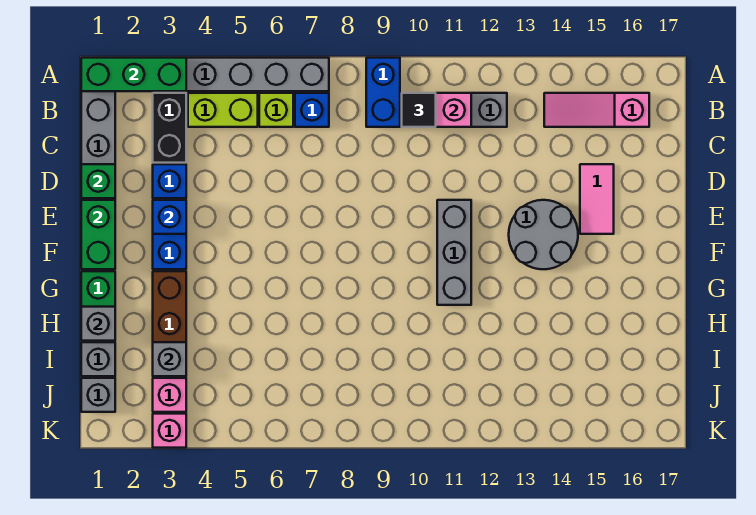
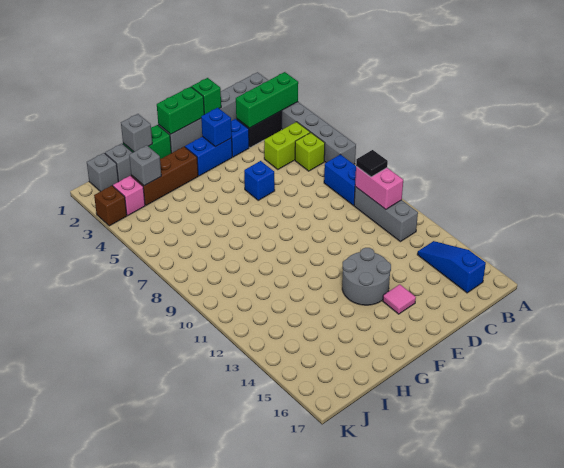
green 1x3 brick [81,58,186,91] -> green 1x3 brick turned to [236,72,298,128]
blue 1x2 brick [366,58,400,127] -> blue 1x2 brick turned to [324,154,356,205]
lime 1x2 brick [188,93,258,127] -> lime 1x2 brick turned to [264,122,310,169]
blue 1x1 brick [295,93,329,127] -> blue 1x1 brick moved to [244,161,275,200]
pink 1x3 slope [544,93,649,127] -> blue 1x3 slope [417,241,486,293]
pink 1x2 tile [580,164,614,234] -> pink 1x1 tile [383,284,416,314]
grey 1x3 brick [437,200,471,305] -> none
pink 1x1 brick [153,414,186,448] -> brown 1x1 brick [94,186,127,226]

